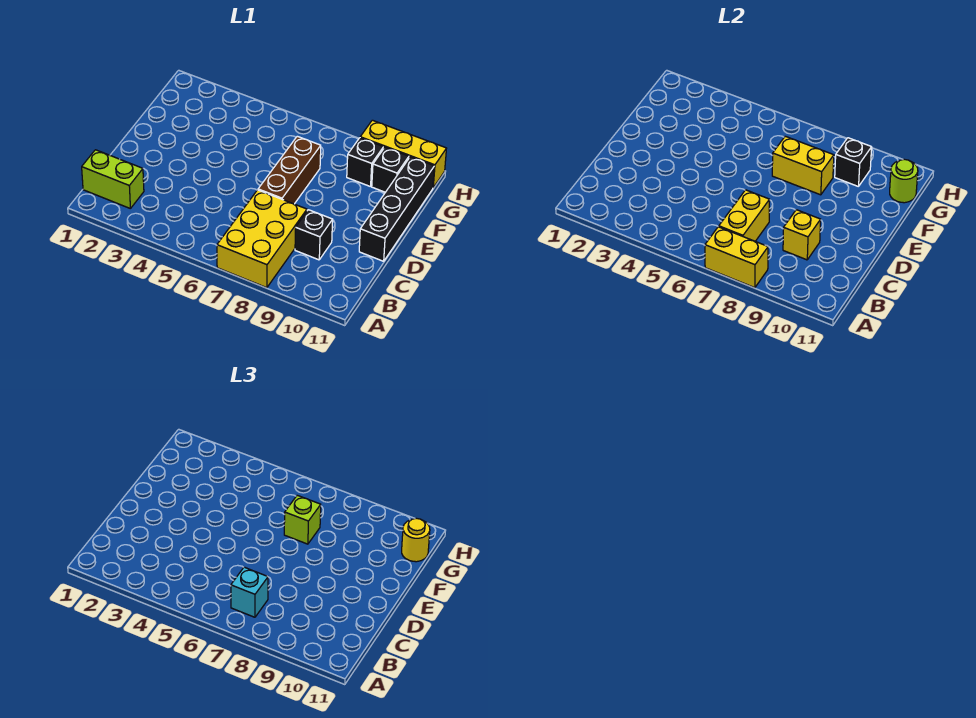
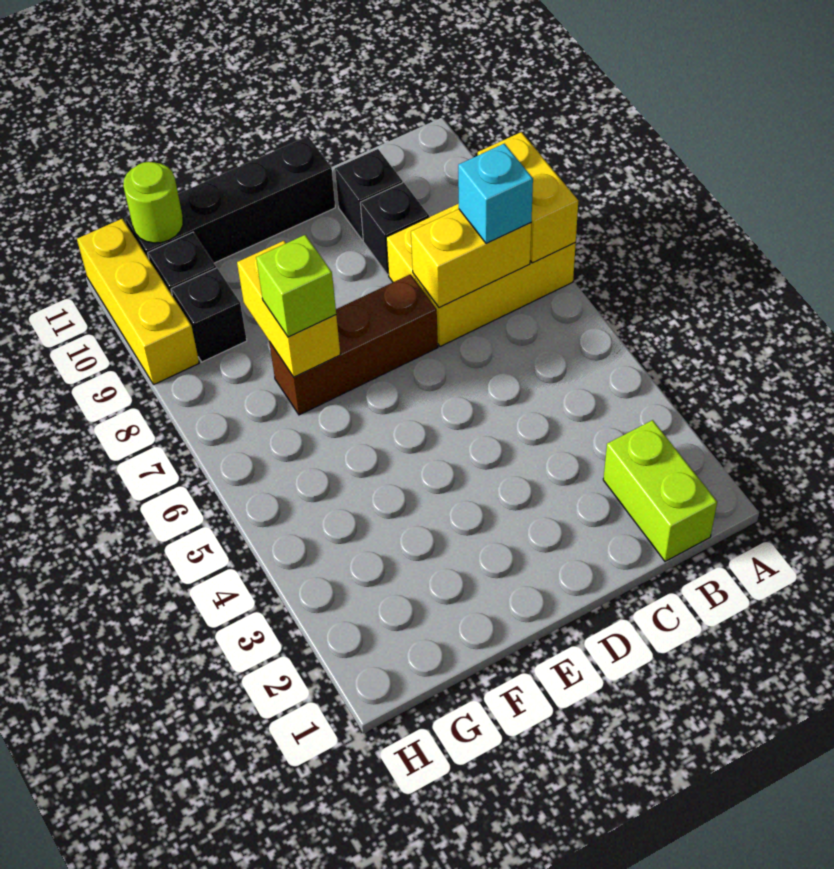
yellow 1x1 brick [783,210,821,260] -> none
black 1x1 brick [835,138,872,187] -> black 1x1 brick moved to [335,149,403,240]
yellow 1x1 round brick [402,518,430,562] -> none

